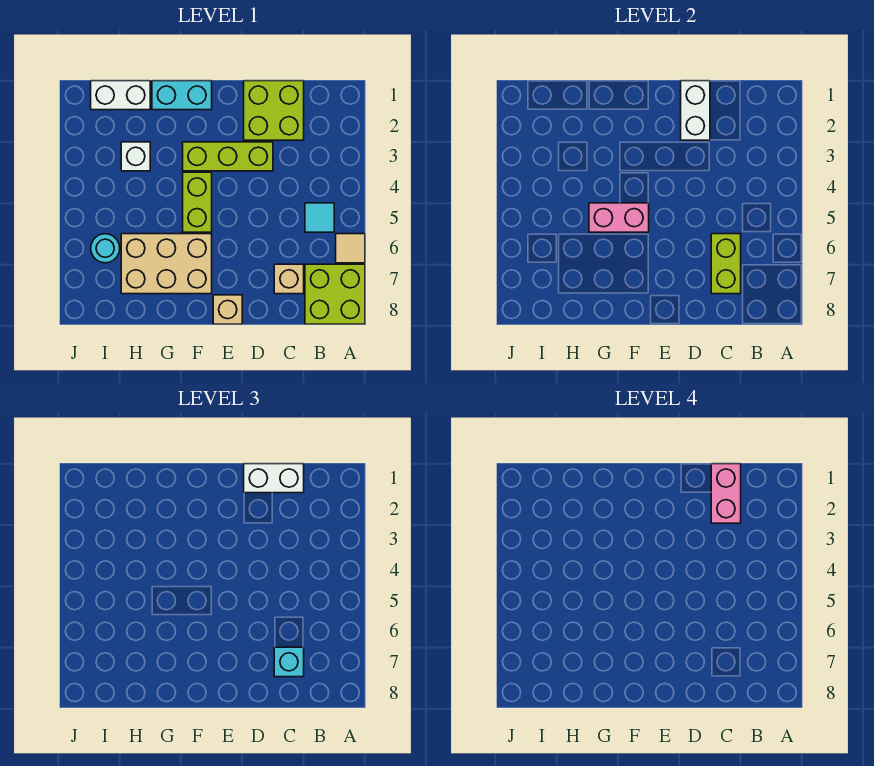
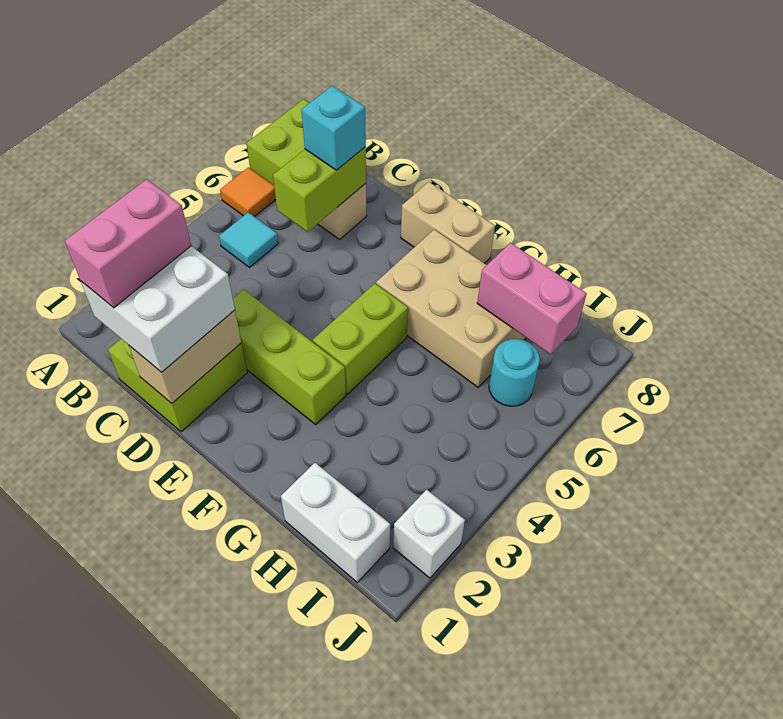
tan 1x1 tile [336,234,365,263] -> orange 1x1 tile [220,167,276,217]
white 1x2 brick [244,464,304,493] -> white 2x2 brick [81,246,235,372]
white 1x2 brick [681,81,710,140] -> tan 1x2 brick [129,310,241,403]
tan 1x1 brick [213,295,242,324] -> tan 1x2 brick [401,182,495,263]
cyan 1x2 brick [152,81,212,110] -> none
pink 1x2 brick [589,203,649,232] -> pink 1x2 brick moved to [477,243,587,354]
white 1x1 brick [121,142,150,171] -> white 1x1 brick moved to [393,490,465,578]

